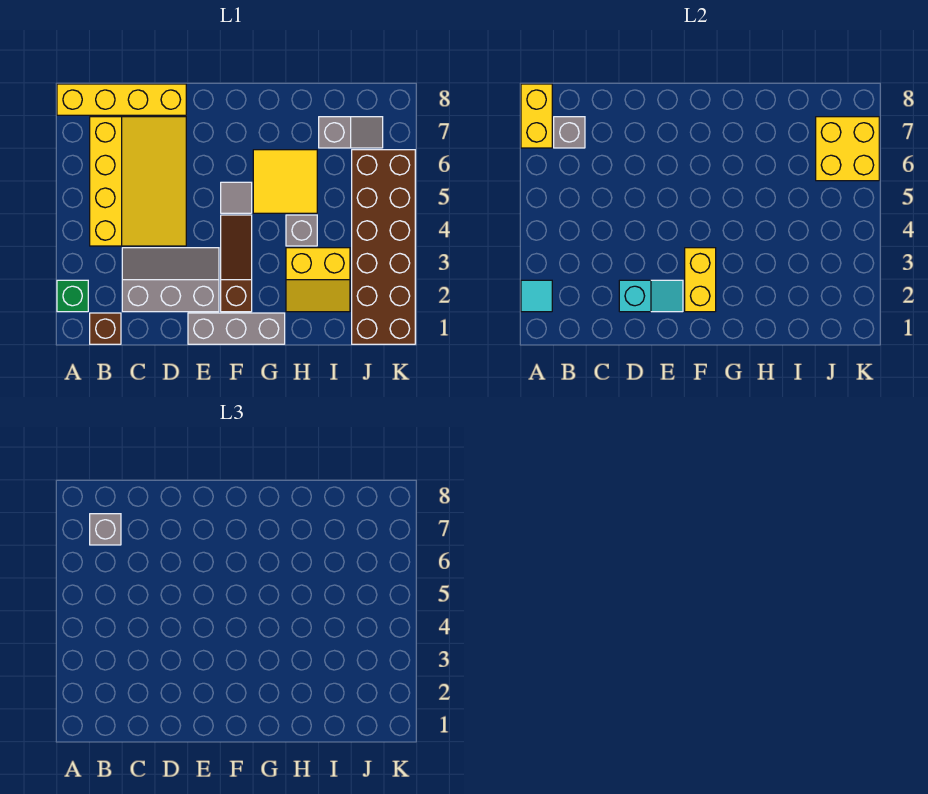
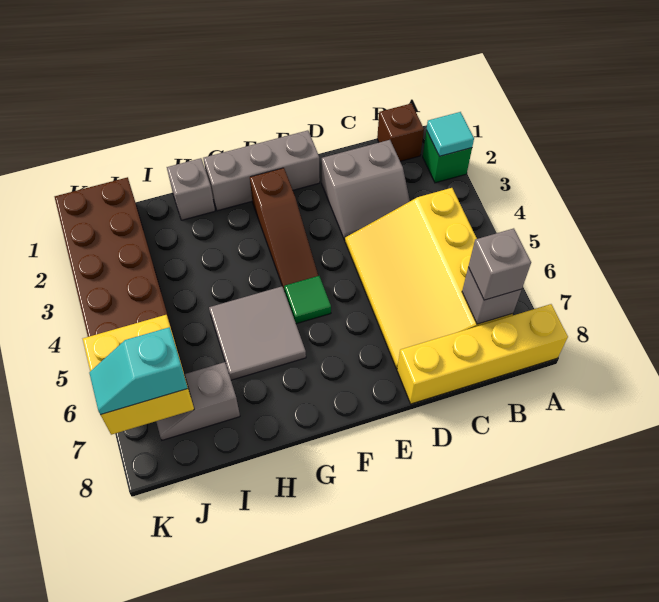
yellow 1x2 brick [521,84,552,148] -> none
grey 2x3 slope [122,248,219,312] -> grey 2x2 slope [322,140,410,240]
cyan 1x2 slope [619,280,683,312] -> cyan 1x2 slope moved to [89,327,188,415]
yellow 1x2 brick [685,248,716,312] -> none
grey 1x1 tile [221,182,252,213] -> green 1x1 tile [284,276,331,324]
yellow 2x2 tile [253,150,317,213] -> grey 2x2 tile [209,286,306,380]
yellow 2x2 slope [286,248,350,312] -> none
grey 1x1 brick [286,215,317,246] -> grey 1x1 brick moved to [167,158,215,220]

